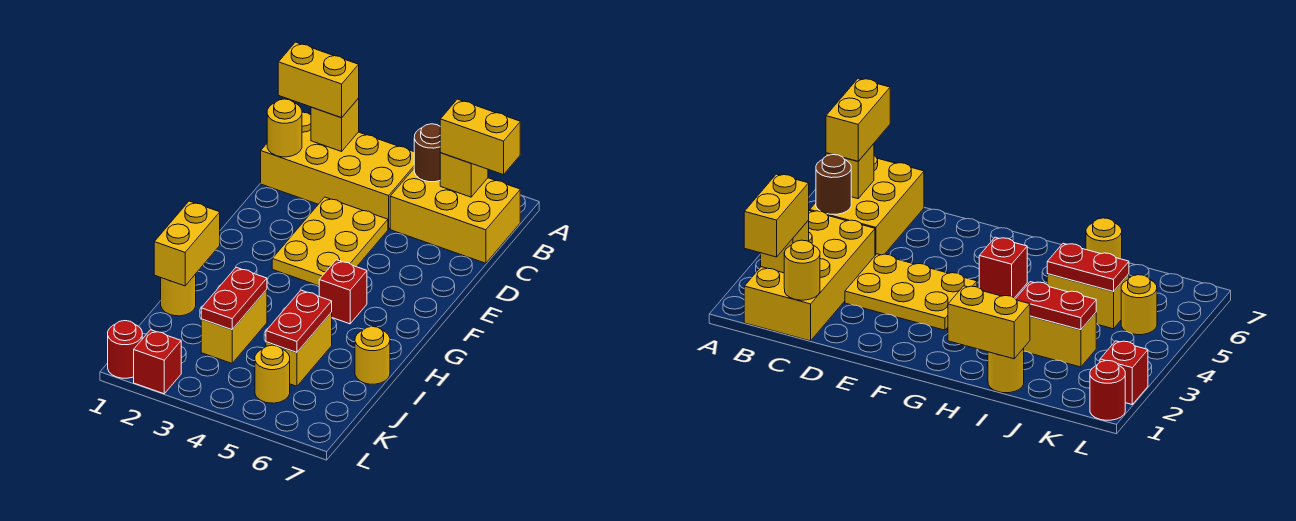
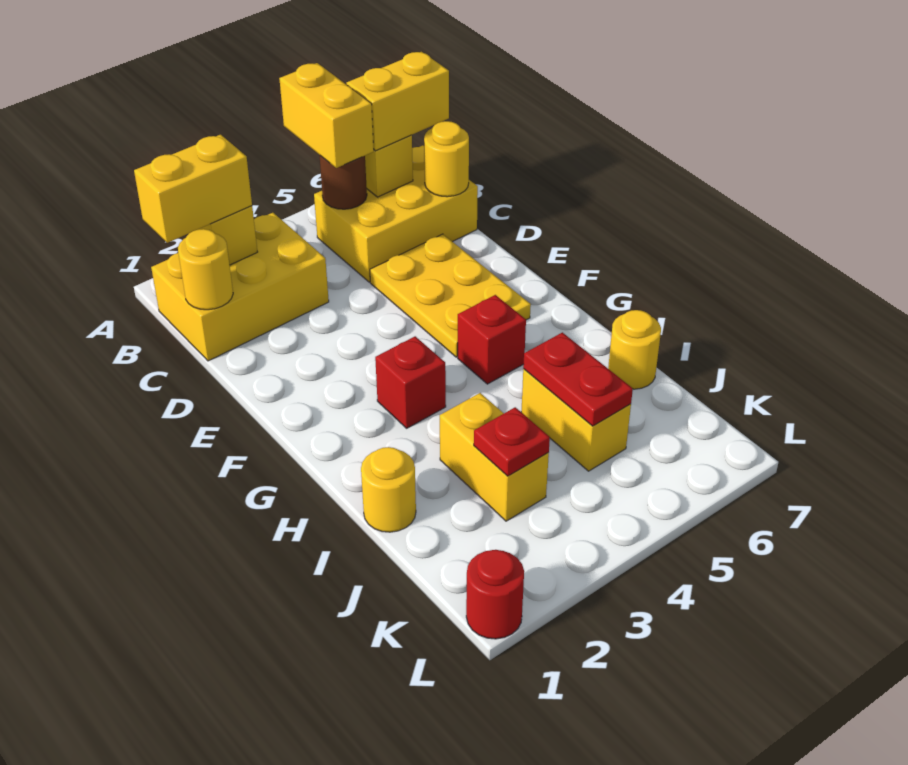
yellow 2x4 brick [261,112,414,229] -> yellow 2x3 brick [151,213,329,361]
yellow 2x3 plate [272,197,388,286] -> yellow 2x3 plate moved to [370,234,531,357]
yellow 1x2 brick [154,201,220,286] -> yellow 1x2 brick moved to [279,63,374,168]
red 1x2 plate [201,267,267,330] -> red 1x1 plate [474,407,550,476]
yellow 1x1 round brick [255,345,290,403] -> yellow 1x1 round brick moved to [424,121,469,197]
red 1x1 brick [134,330,181,394] -> red 1x1 brick moved to [375,336,446,428]

